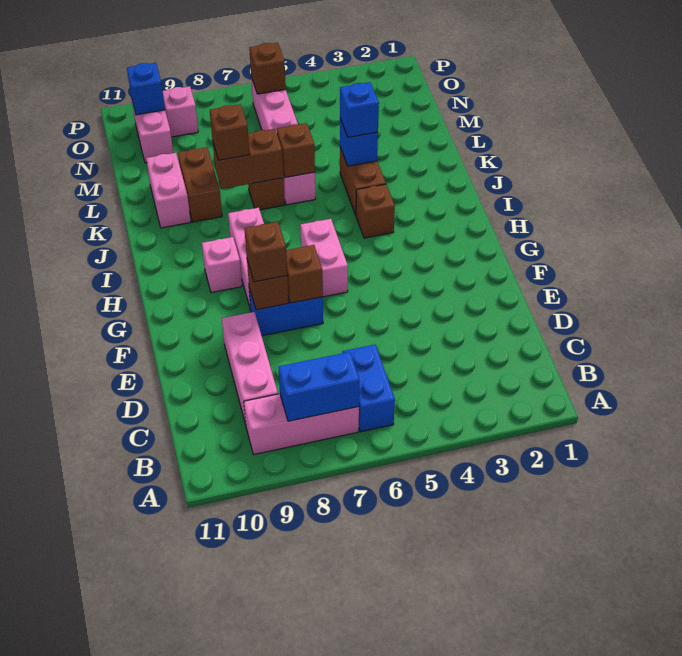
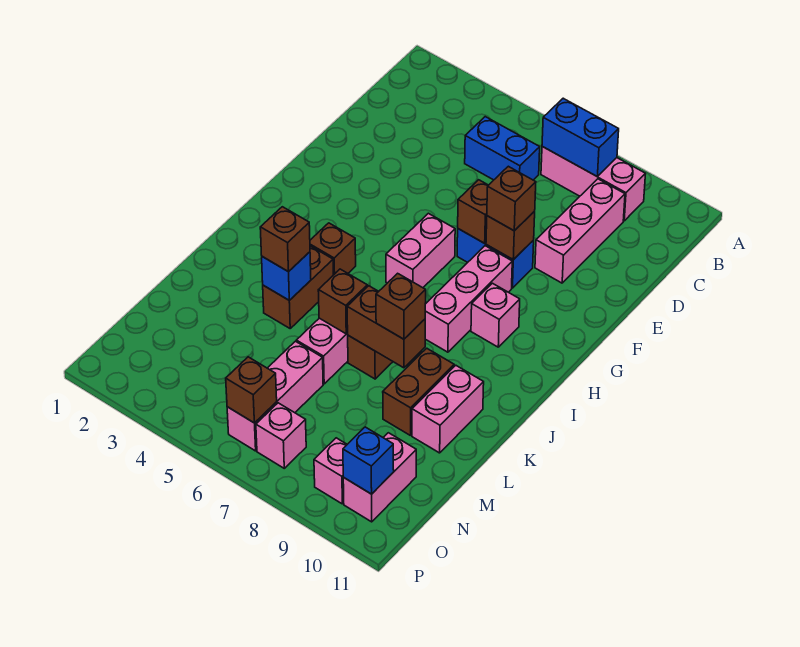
blue 1x2 brick [342,345,395,432] -> blue 1x2 brick turned to [465,117,540,180]
blue 1x1 brick [340,82,379,137] -> brown 1x1 brick [260,207,310,272]
none -> pink 1x1 brick [256,403,306,468]

